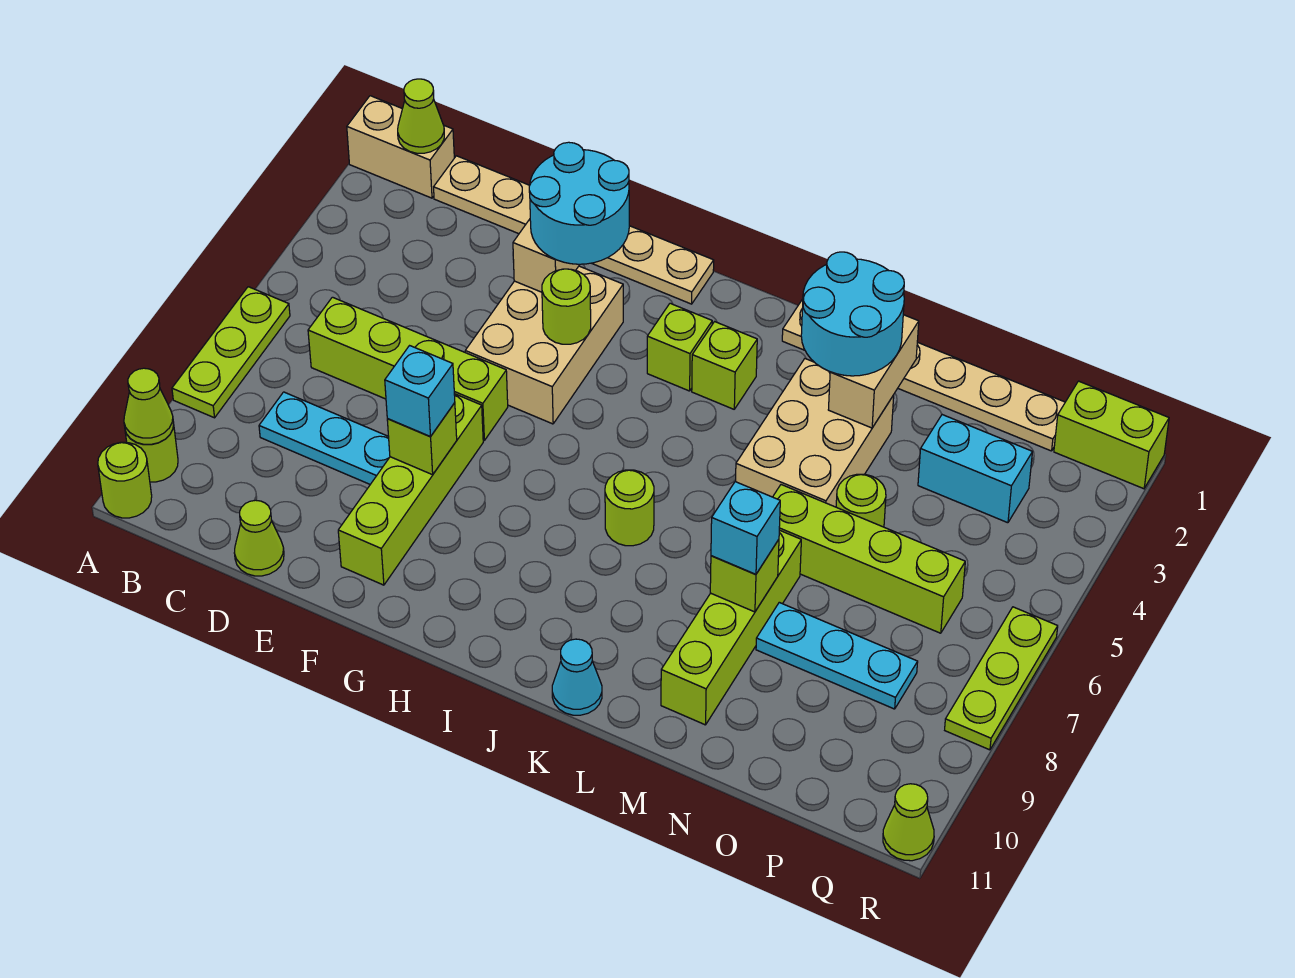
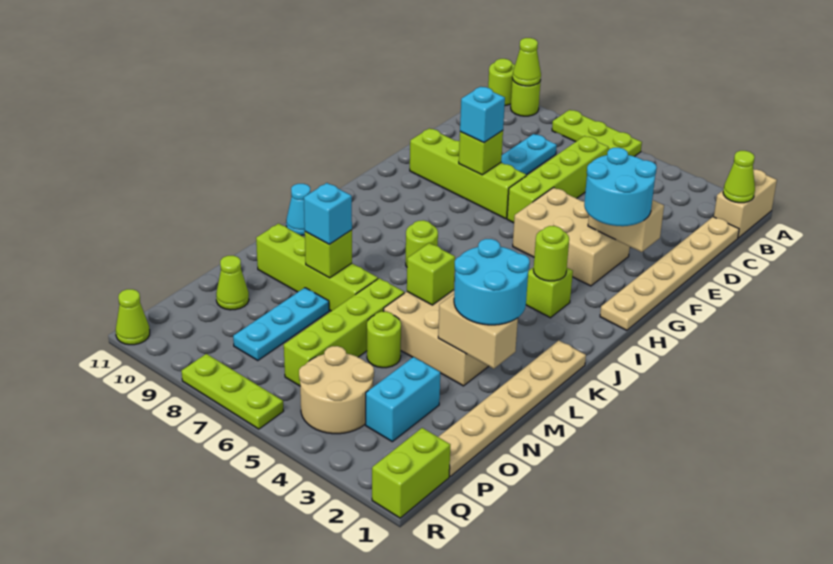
lime 1x1 cone [234,500,284,576] -> lime 1x1 cone moved to [216,256,249,310]
lime 1x1 round brick [542,269,591,344] -> lime 1x1 round brick moved to [533,226,569,281]
lime 1x1 brick [692,322,757,409] -> lime 1x1 brick moved to [407,243,455,305]
none -> tan 2x2 round brick [299,346,374,434]

